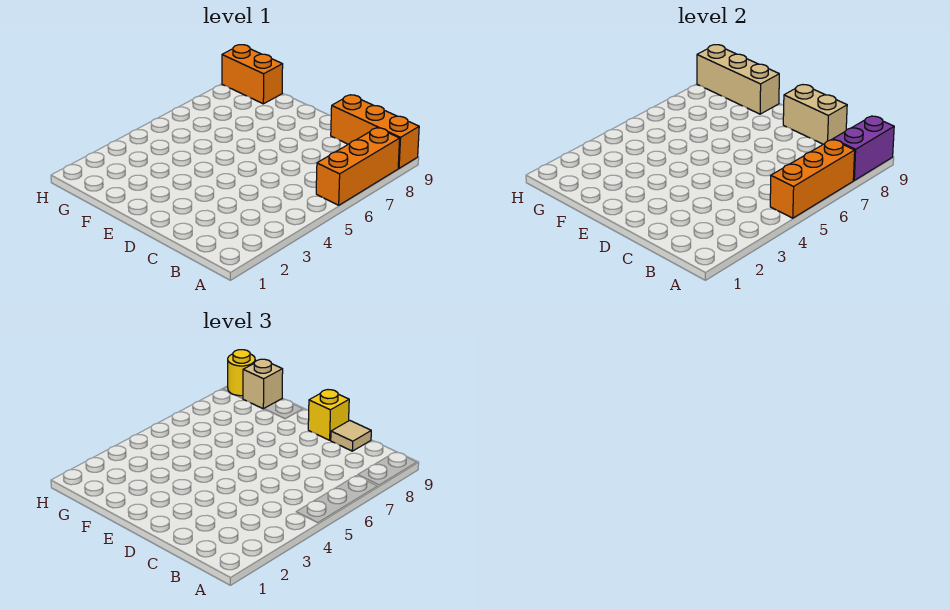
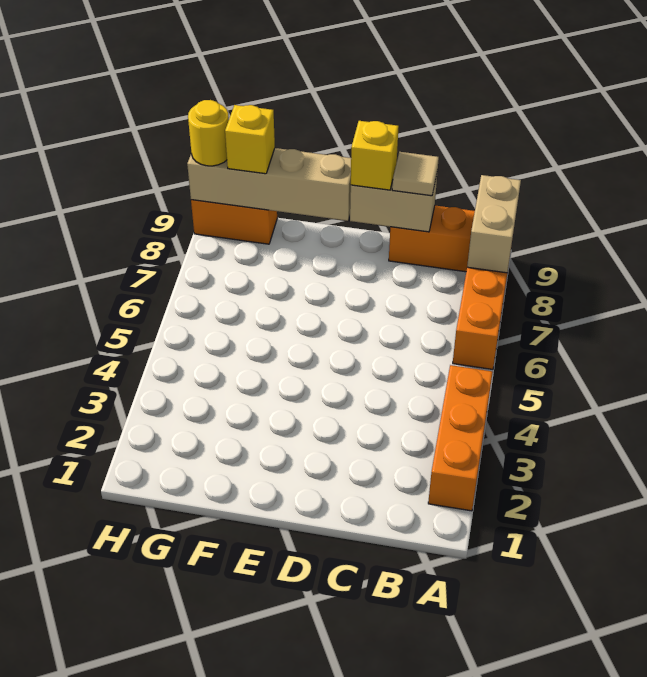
orange 1x3 brick [770,140,855,218] -> orange 1x3 brick moved to [428,365,493,511]
purple 1x2 brick [833,116,894,180] -> tan 1x2 brick [467,175,521,273]
tan 1x3 brick [697,45,779,114] -> tan 1x4 brick [187,148,351,221]
tan 1x1 brick [243,359,283,409] -> yellow 1x1 brick [225,105,275,174]

